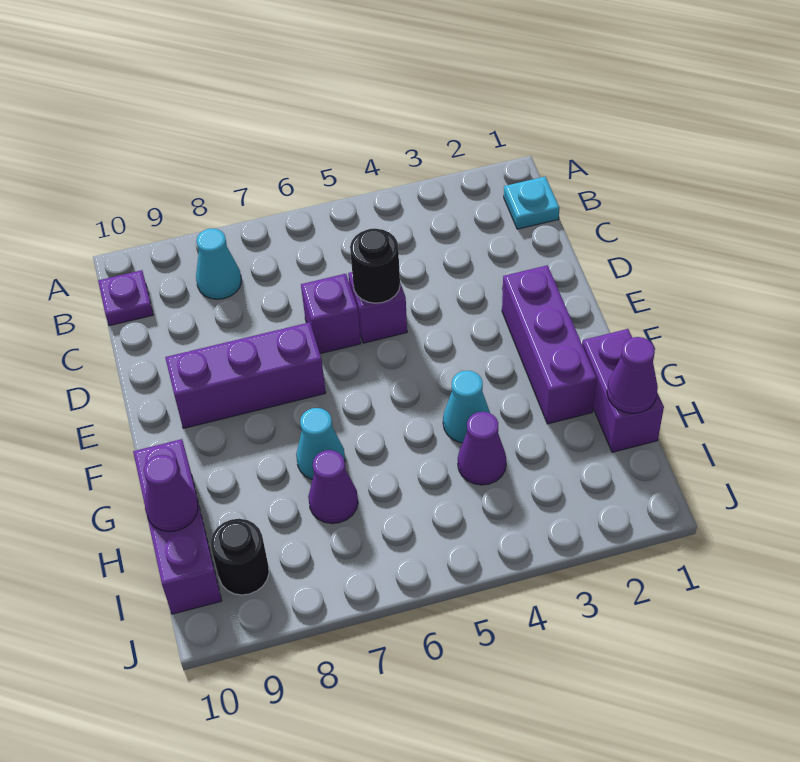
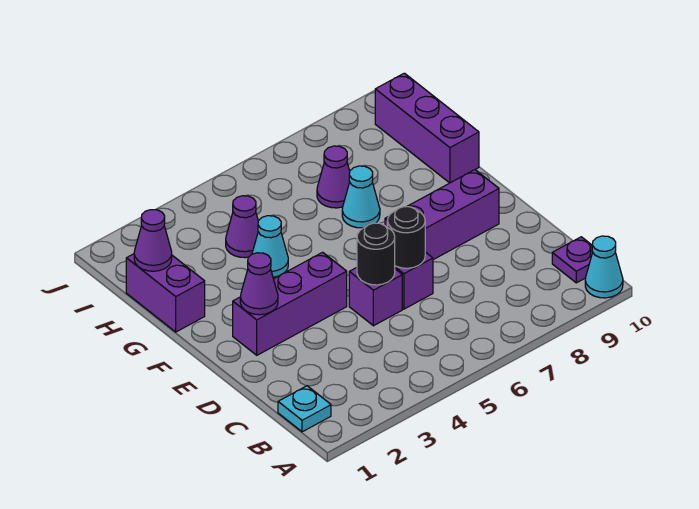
cyan 1x1 cone [196,228,241,299] -> cyan 1x1 cone moved to [585,236,623,298]
purple 1x3 brick [502,265,597,424] -> purple 1x3 brick turned to [233,252,347,355]
purple 1x1 cone [144,455,198,532] -> purple 1x1 cone moved to [240,253,278,315]
black 1x1 round brick [211,519,269,595] -> black 1x1 round brick moved to [388,207,425,268]

